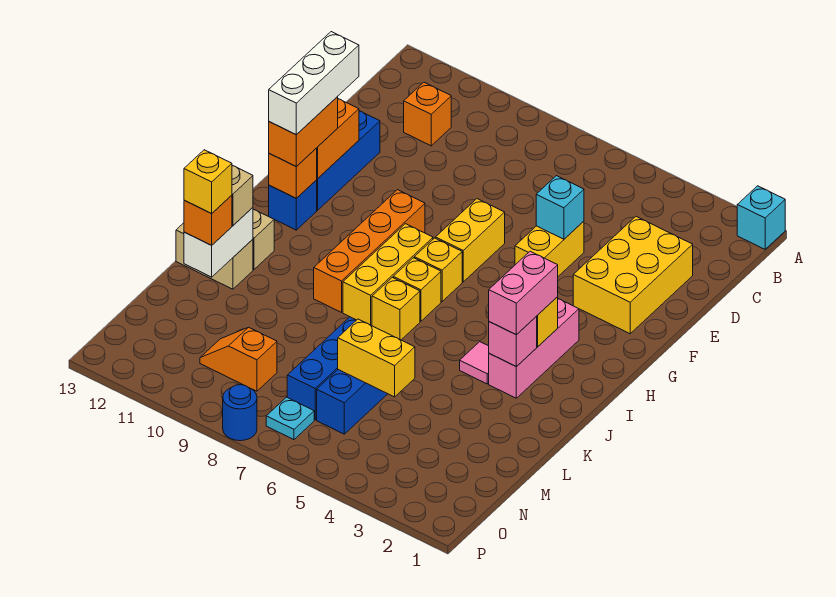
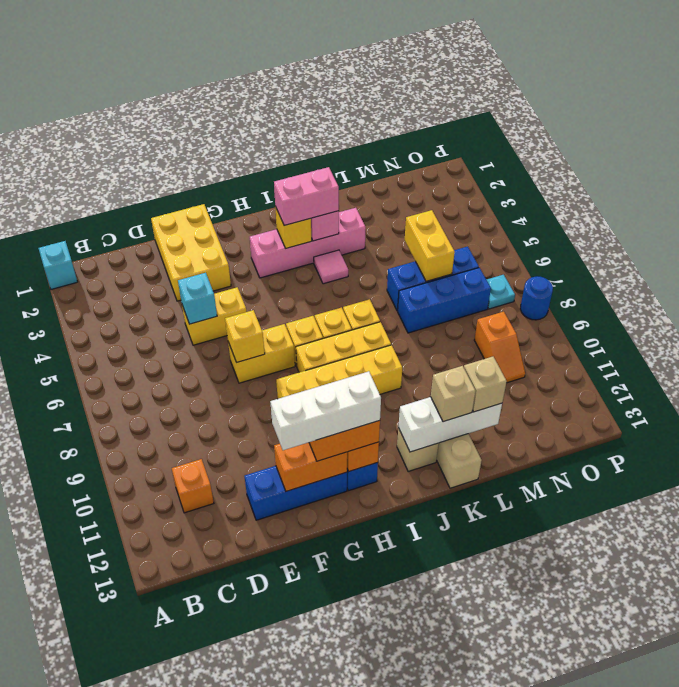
yellow 2x3 brick [573,217,693,334] -> yellow 2x3 brick turned to [151,204,231,301]
orange 1x4 brick [314,190,425,312] -> yellow 1x4 brick [276,345,402,399]
pink 1x3 brick [489,299,579,398] -> pink 1x4 brick [250,208,366,278]
white 1x2 brick [184,208,253,277] -> white 1x3 brick [398,397,502,452]
orange 1x1 brick [184,195,232,245] -> tan 1x1 brick [464,357,507,412]
yellow 1x1 brick [184,150,232,213] -> yellow 1x1 brick moved to [225,310,265,363]

